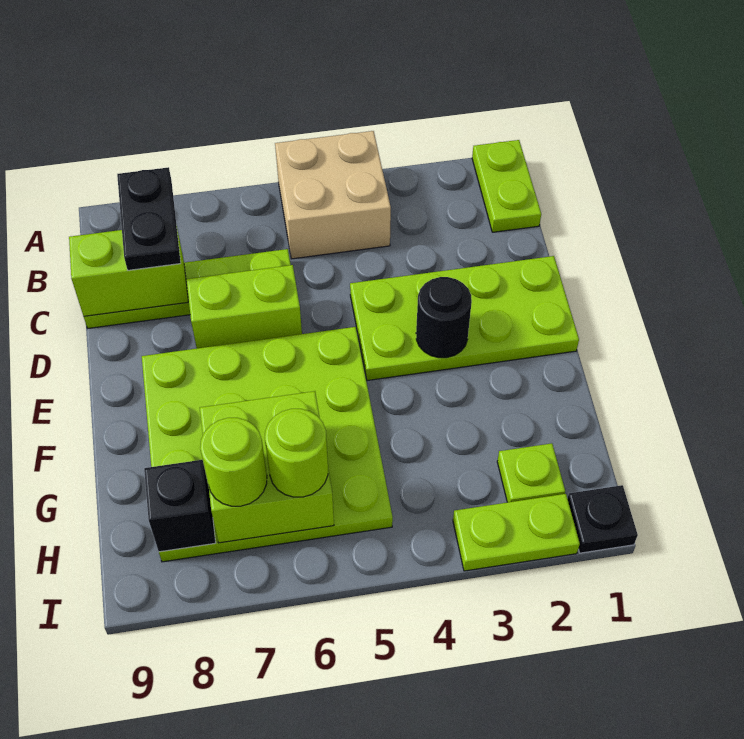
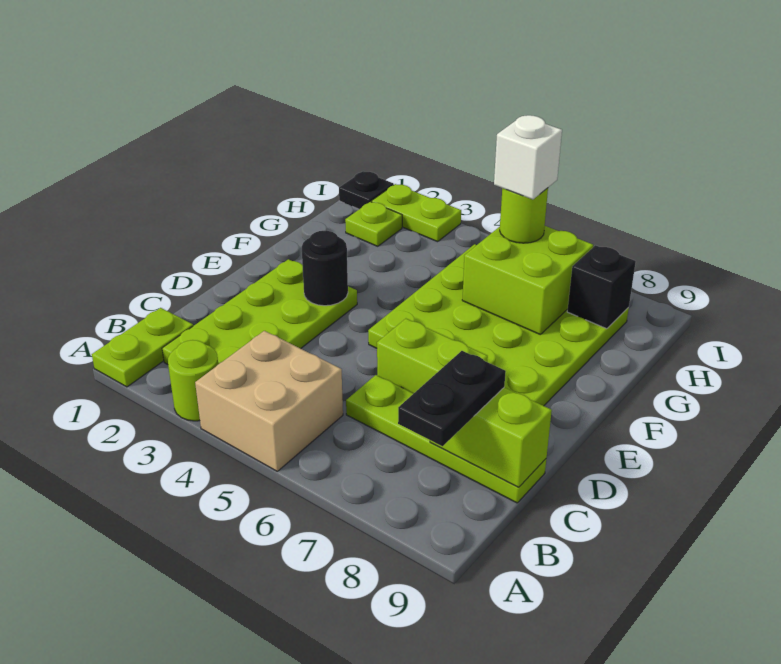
lime 2x4 plate [350,256,579,381] -> lime 2x4 plate turned to [162,259,357,364]
none -> white 1x1 brick [494,115,562,199]
lime 1x1 round brick [200,418,267,506] -> lime 1x1 round brick moved to [168,340,218,421]

